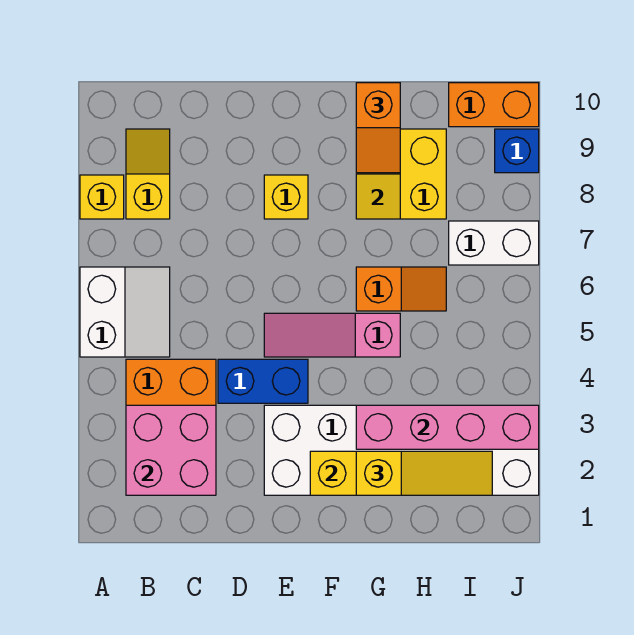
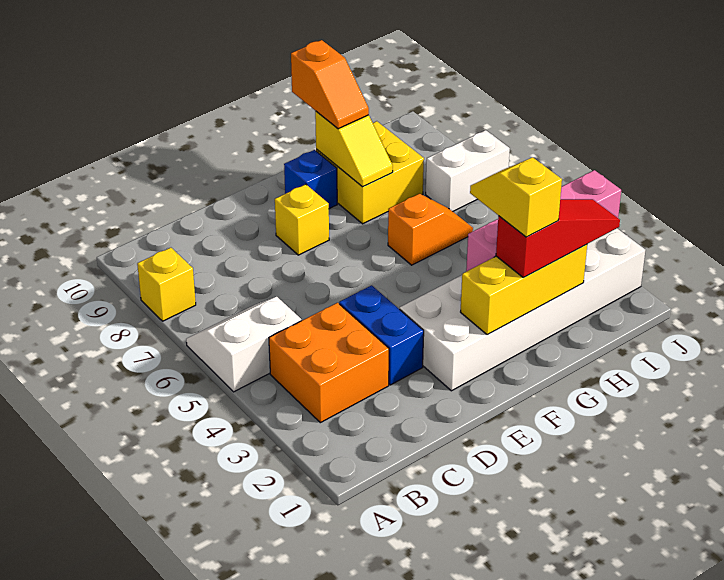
white 2x2 slope [80,267,170,357] -> white 2x2 slope turned to [186,297,301,392]
pink 2x2 brick [126,405,216,495] -> none
yellow 1x2 slope [126,129,170,219] -> yellow 1x2 slope moved to [470,158,562,237]
blue 1x2 brick [218,359,308,403] -> blue 1x2 brick turned to [339,285,424,385]
pink 1x3 slope [264,313,400,357] -> none
yellow 1x3 slope [356,451,492,495] -> red 1x3 slope [496,199,620,278]
orange 1x2 brick [449,83,539,127] -> none
blue 1x1 brick [495,129,539,173] -> blue 1x1 brick moved to [284,150,337,209]

